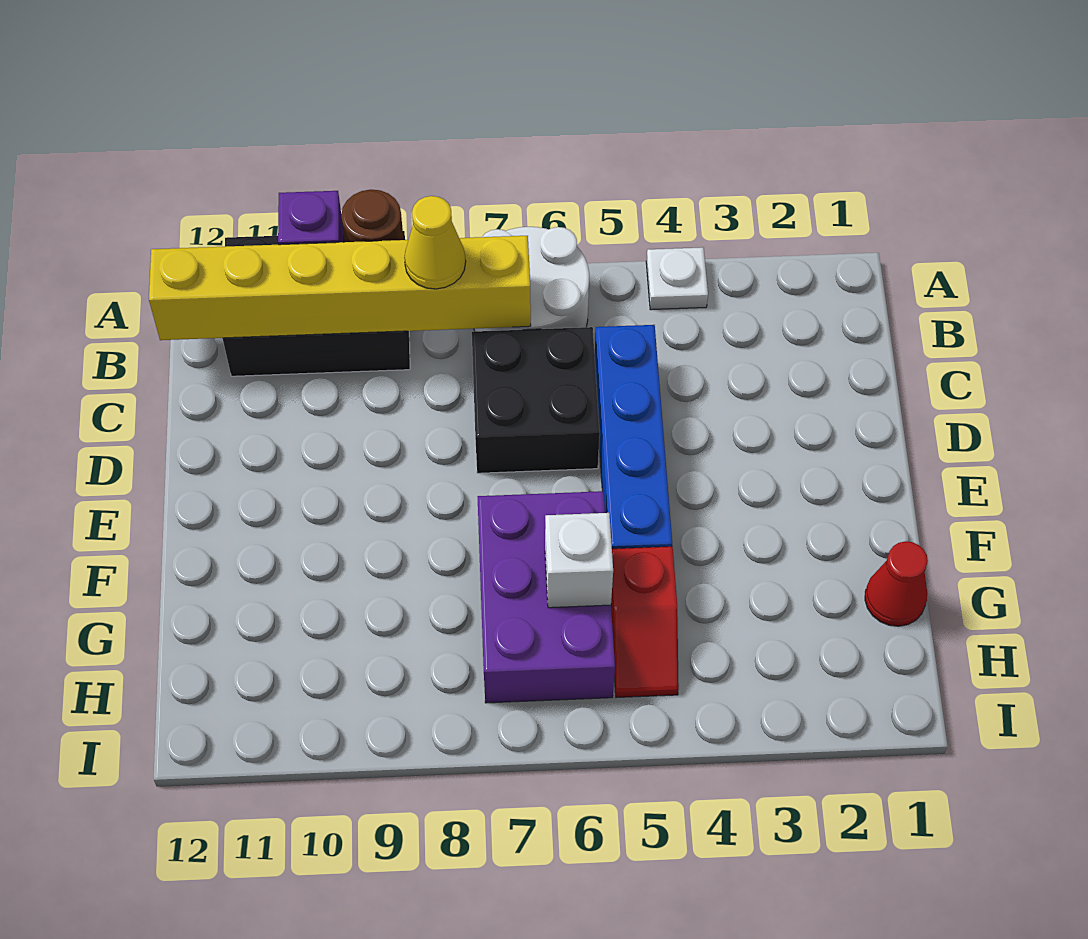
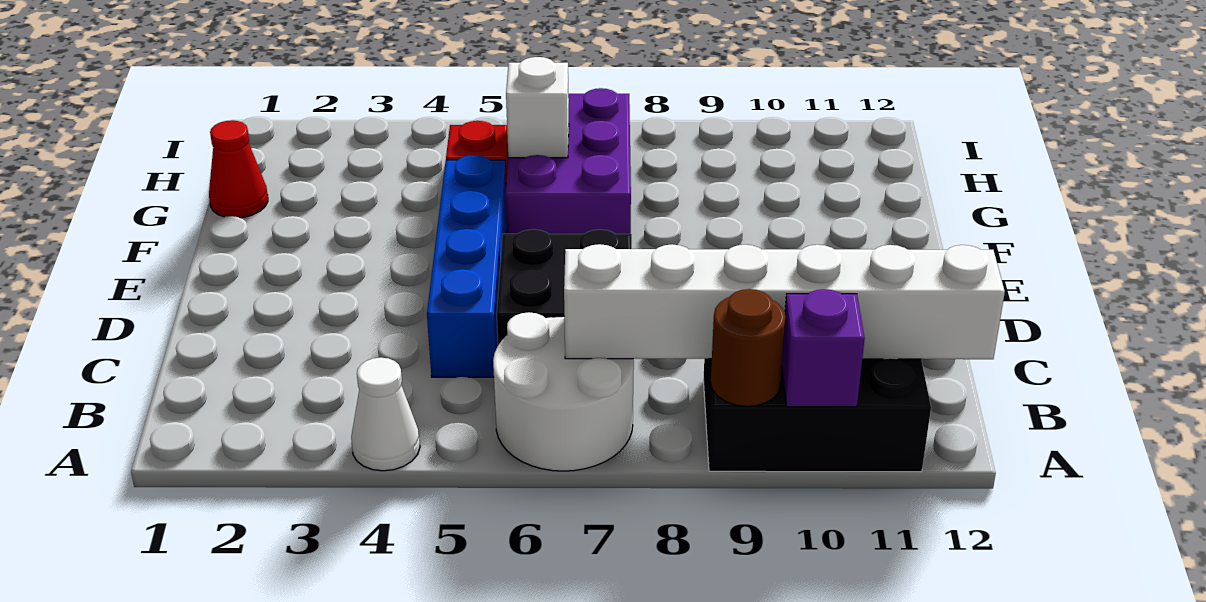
white 1x1 plate [646,247,708,310] -> white 1x1 cone [351,358,420,471]
yellow 1x6 brick [149,236,531,340] -> white 1x6 brick [564,244,1005,359]
yellow 1x1 cone [404,196,466,289] -> none

